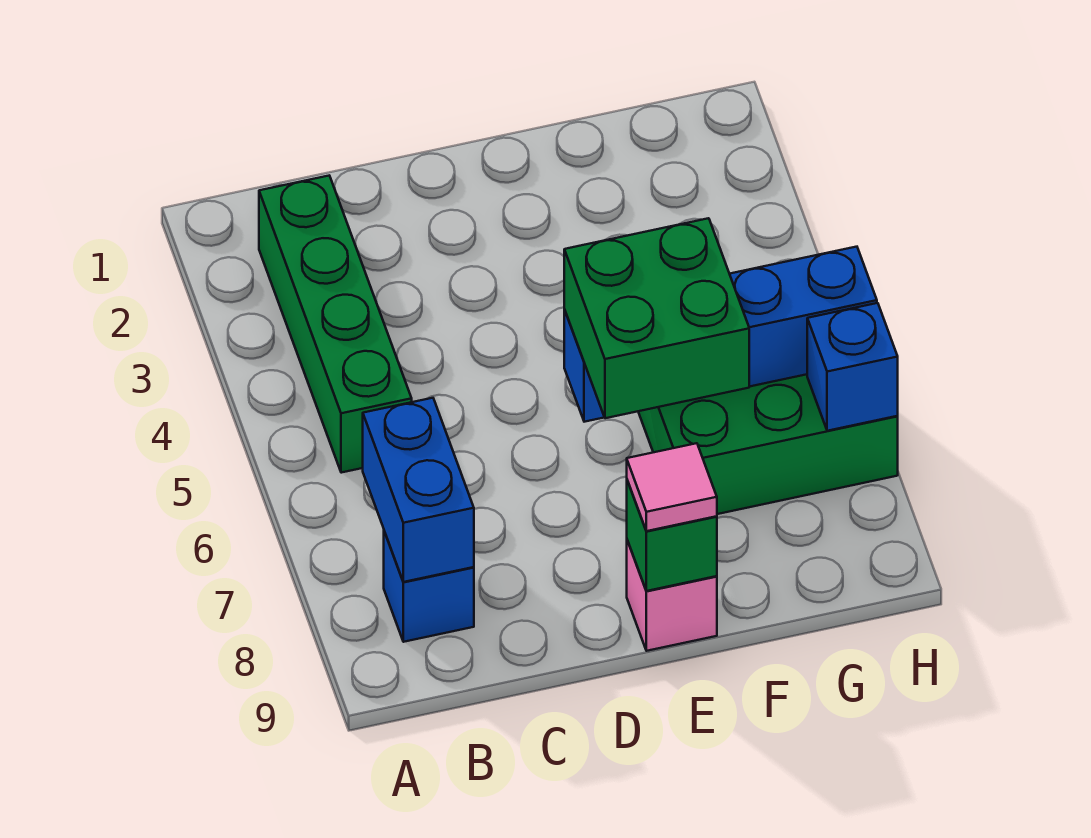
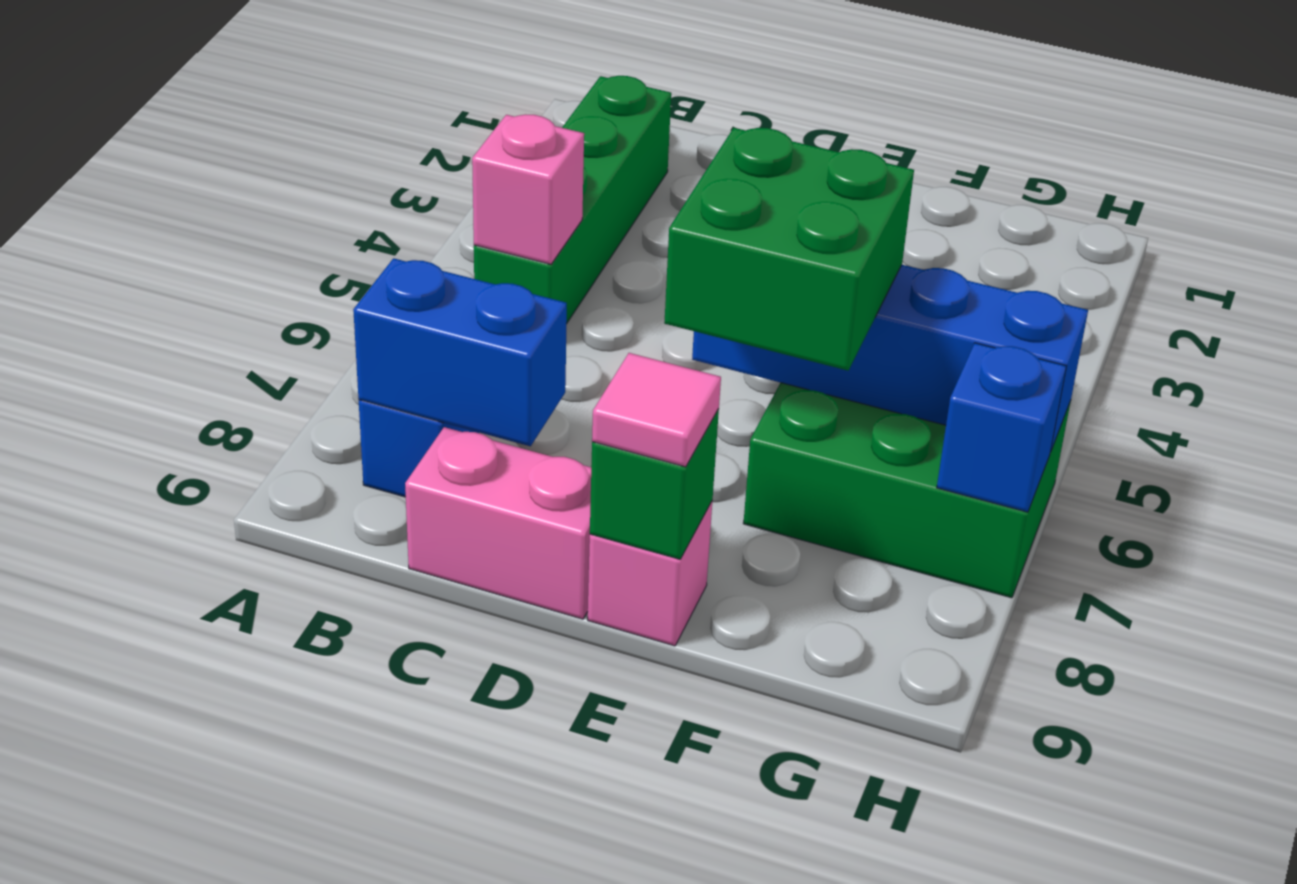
none -> pink 1x1 brick [472,114,584,264]
blue 1x2 brick [363,398,474,582] -> blue 1x2 brick turned to [353,258,567,446]
none -> pink 1x2 brick [405,427,591,619]

